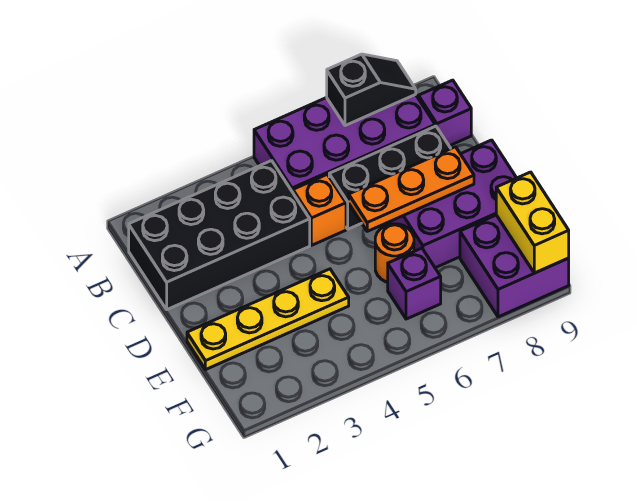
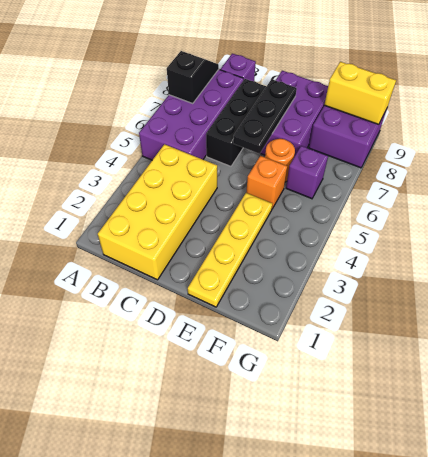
black 2x4 brick [129,161,310,309] -> yellow 2x4 brick [98,144,217,280]
orange 1x1 brick [293,174,346,245] -> orange 1x1 brick moved to [246,156,287,209]
orange 1x3 plate [349,147,474,231] -> black 1x3 plate [233,79,297,154]

